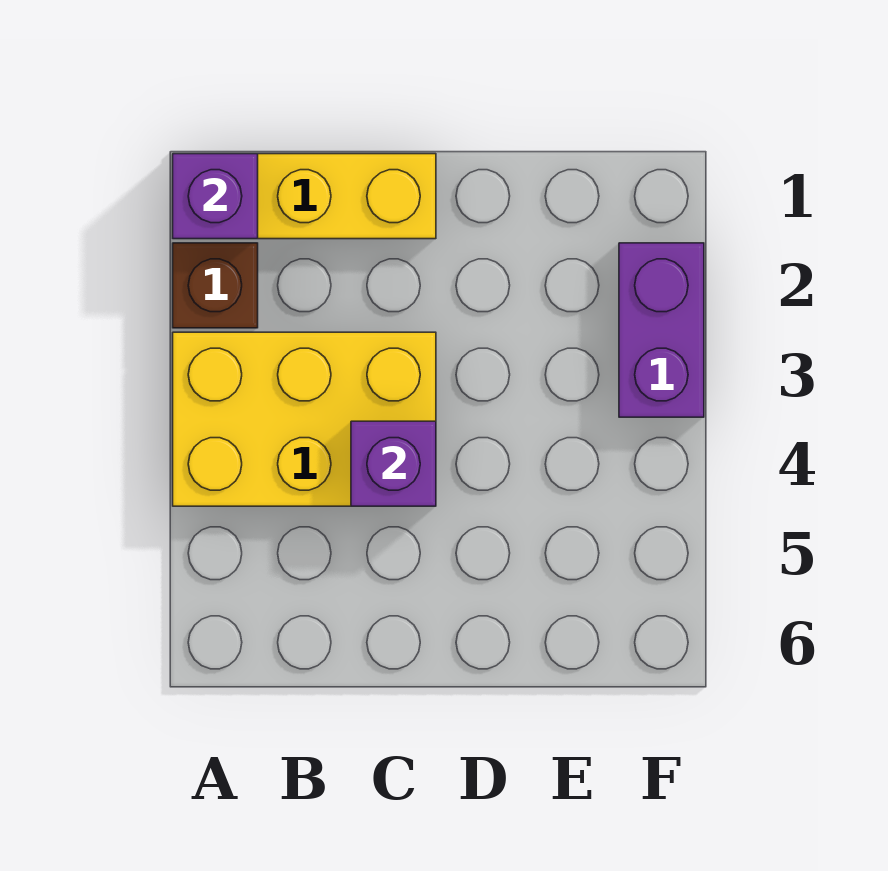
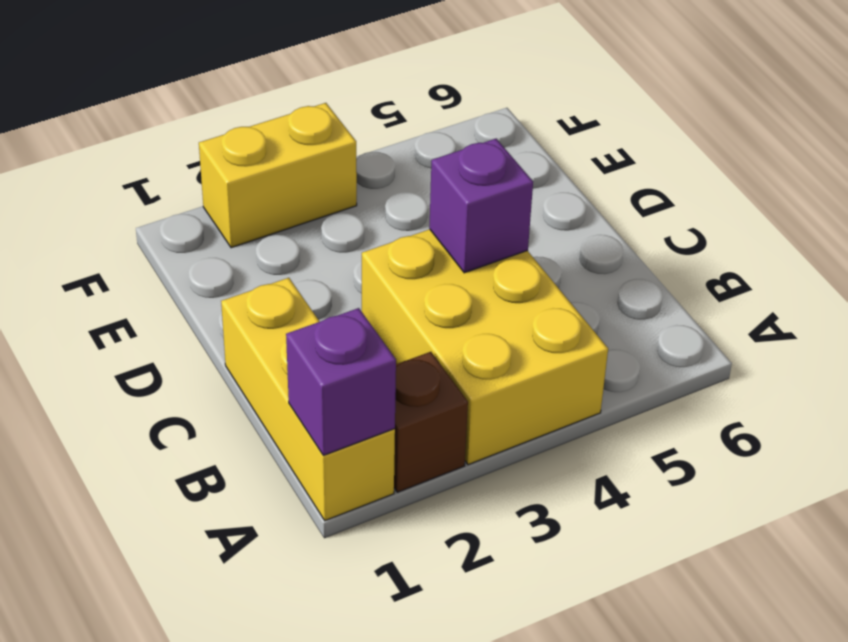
purple 1x2 brick [619,243,704,417] -> yellow 1x2 brick [199,103,357,248]

